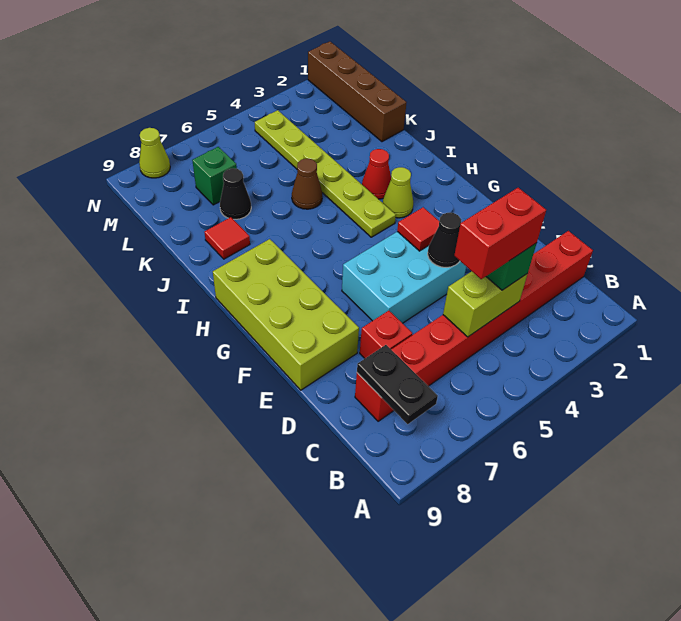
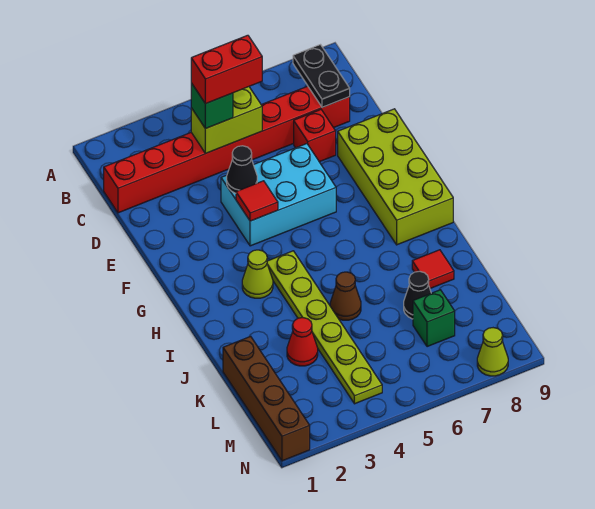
red 1x1 cone [362,149,391,199] -> red 1x1 cone moved to [287,318,318,366]

